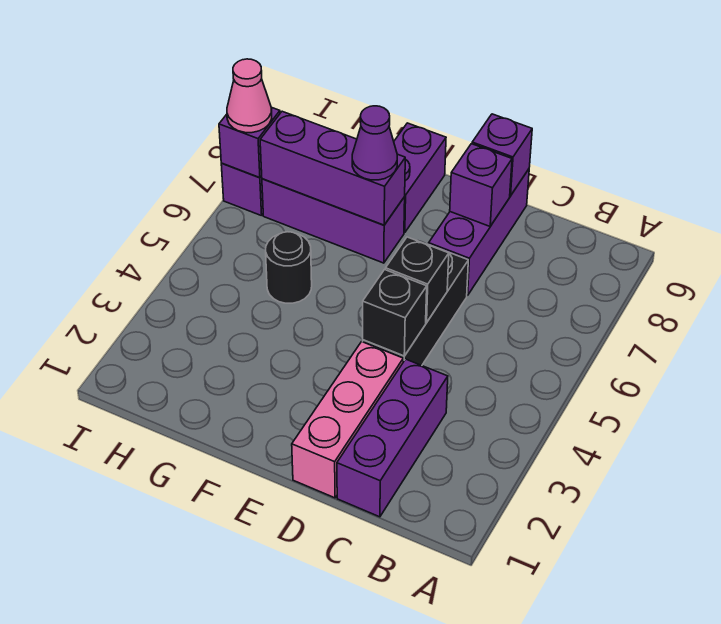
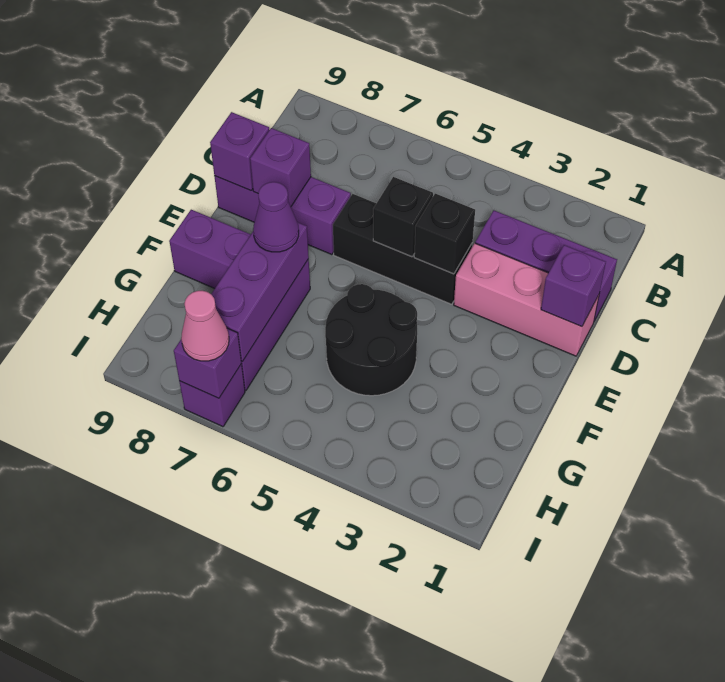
none -> purple 1x1 brick [541,245,606,327]
black 1x1 round brick [266,232,312,303] -> black 2x2 round brick [325,284,417,396]

